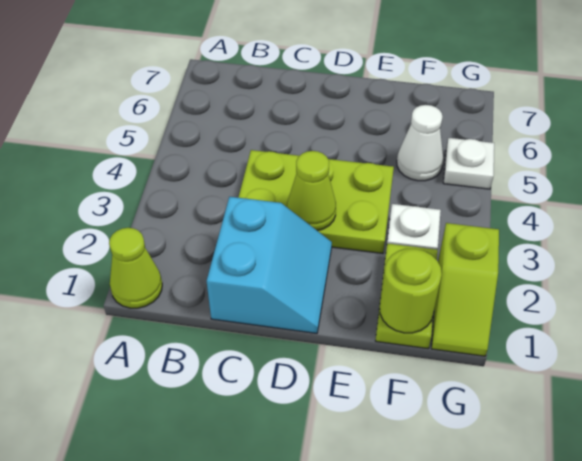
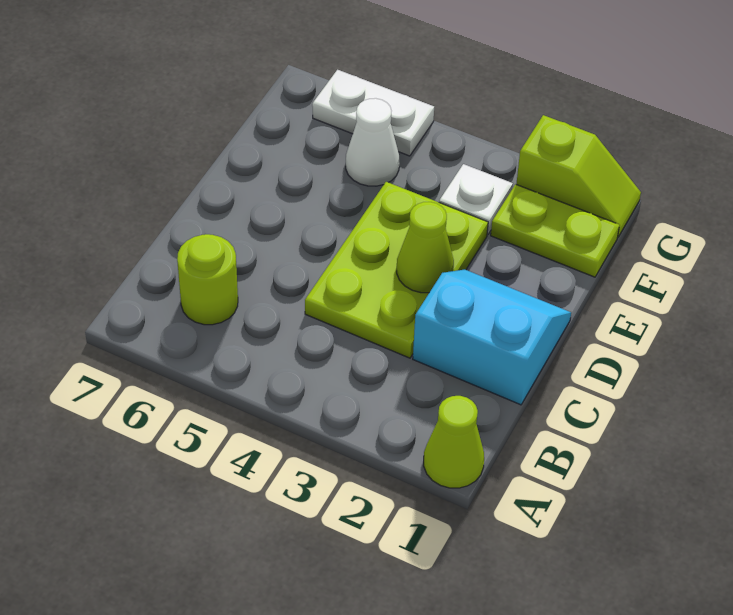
lime 1x1 round brick [379,249,442,333] -> lime 1x1 round brick moved to [177,234,238,325]
white 1x1 plate [443,138,494,189] -> white 1x2 plate [312,70,434,156]

